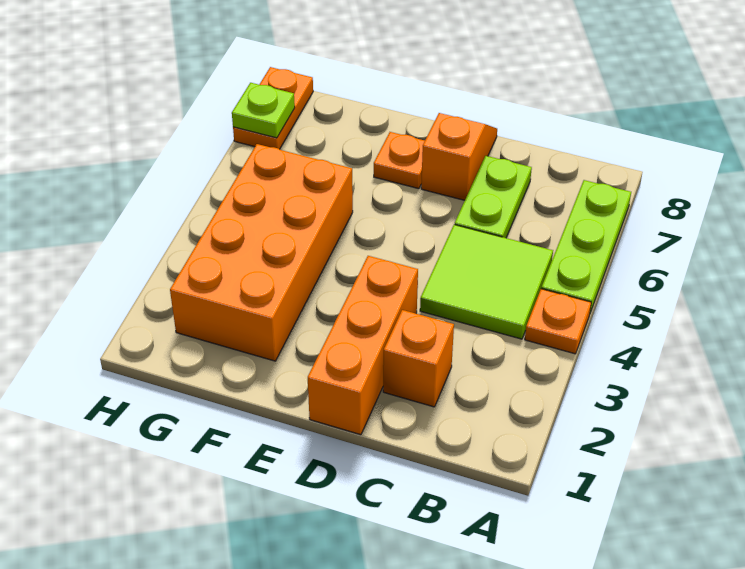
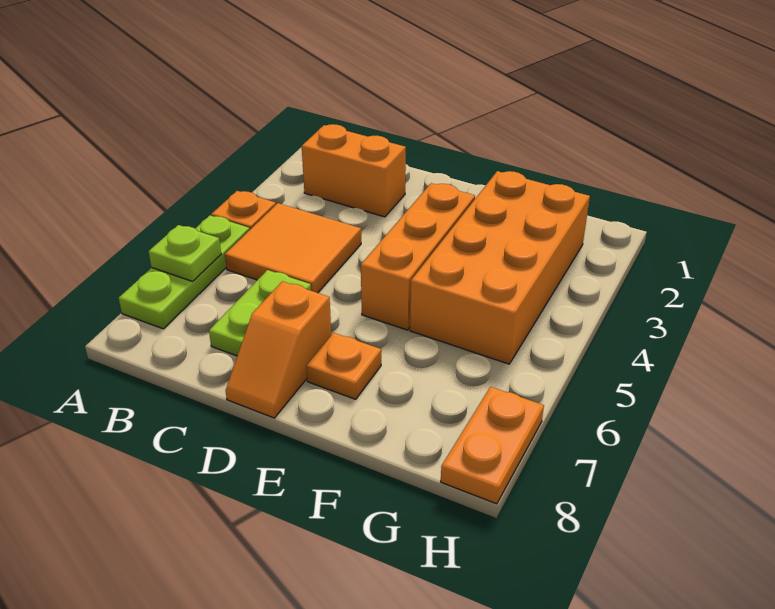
lime 2x2 tile [420,225,553,339] -> orange 2x2 tile [225,203,361,293]
orange 1x1 brick [383,310,454,407] -> orange 1x2 brick [302,124,406,217]
orange 1x3 brick [308,256,418,435] -> orange 1x3 brick moved to [361,183,475,330]
lime 1x1 plate [232,83,295,138] -> lime 1x1 plate moved to [148,225,221,281]

